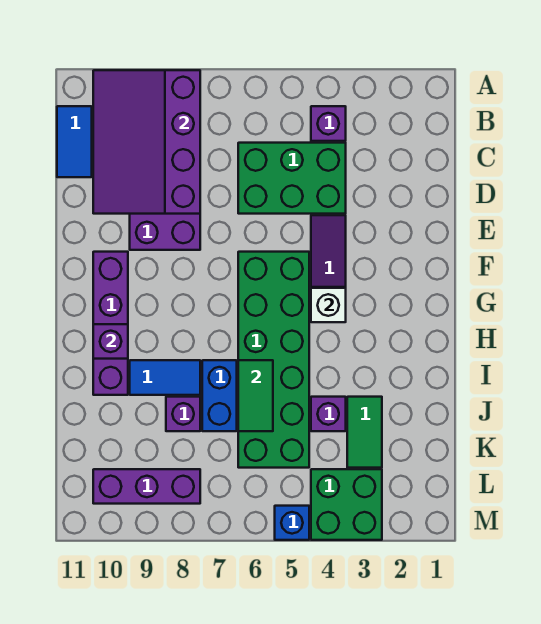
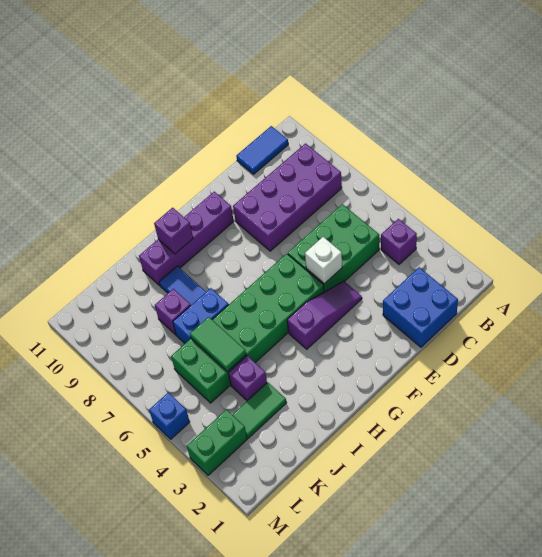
purple 3x4 slope [93,70,200,214] -> none
none -> blue 2x2 brick [383,267,458,347]
green 2x3 brick [238,143,346,214] -> green 2x3 brick turned to [288,204,379,292]
white 1x1 brick [311,288,346,322] -> white 1x1 brick moved to [305,237,342,284]
green 1x2 tile [238,360,273,431] -> green 1x2 tile turned to [190,317,246,372]
green 2x2 brick [311,469,382,540] -> green 1x2 brick [187,410,247,475]
purple 1x3 brick [93,469,200,504] -> none

